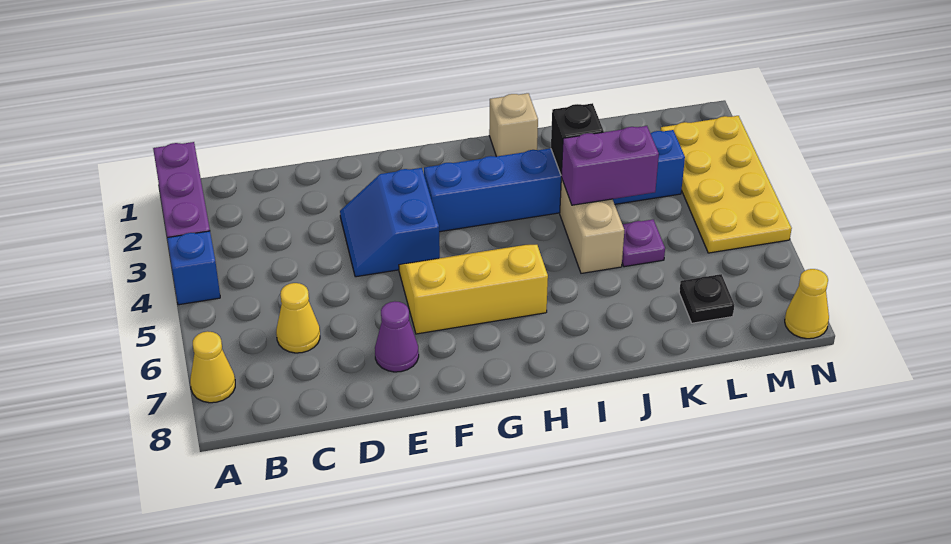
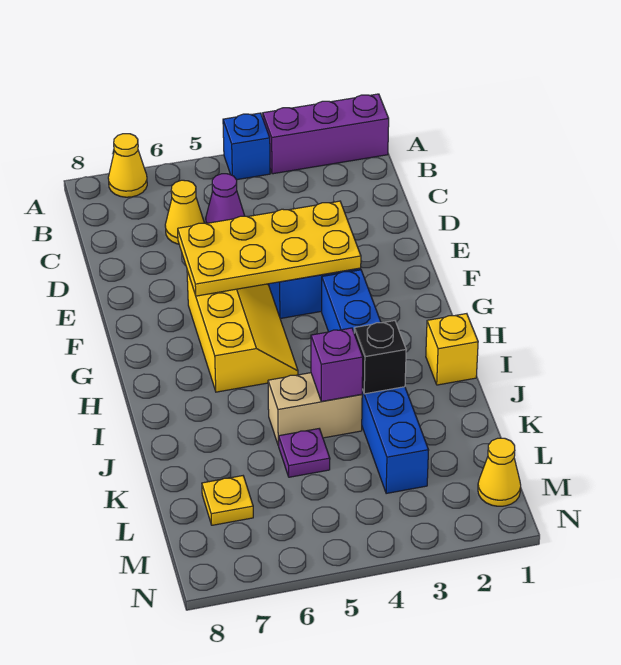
purple 1x1 cone [375,301,419,372] -> purple 1x1 cone moved to [206,174,245,223]
tan 1x1 brick [489,93,538,156] -> yellow 1x1 brick [426,314,478,385]
purple 1x2 brick [561,126,659,205] -> purple 1x1 brick [311,328,363,401]
black 1x1 plate [679,274,734,323] -> yellow 1x1 plate [202,476,253,525]
yellow 2x4 plate [661,116,792,253] -> yellow 2x4 plate moved to [178,201,361,296]
yellow 1x1 cone [785,269,829,339] -> yellow 1x1 cone moved to [478,438,521,506]

